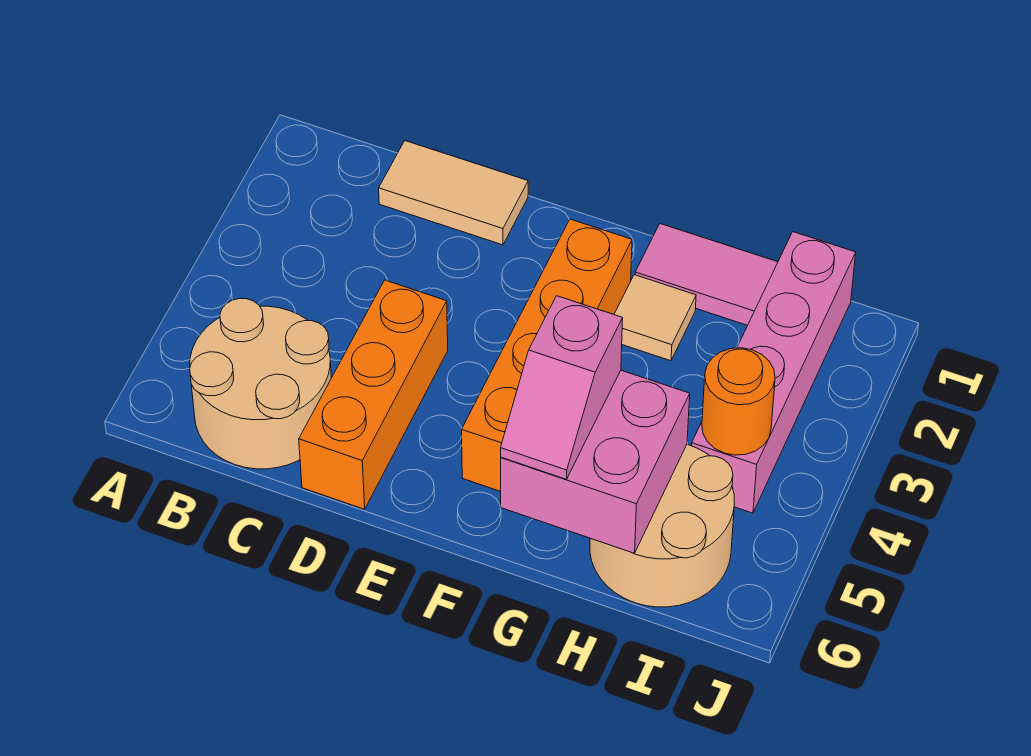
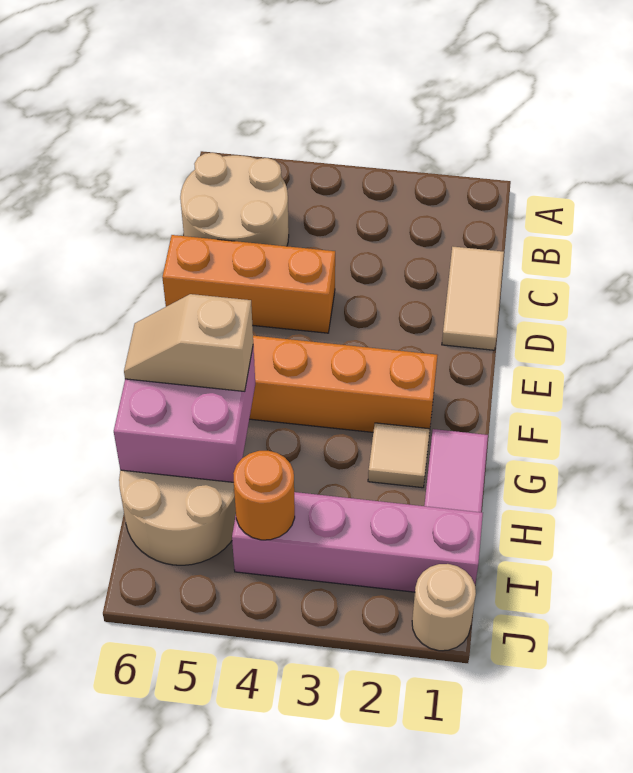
pink 1x2 slope [501,296,623,479] -> tan 1x2 slope [124,294,253,391]
none -> tan 1x1 round brick [412,564,476,651]

